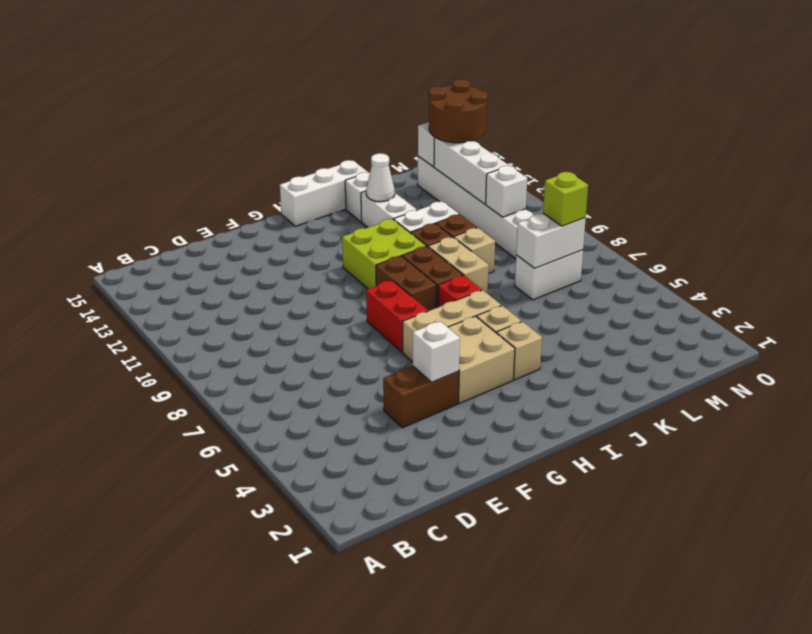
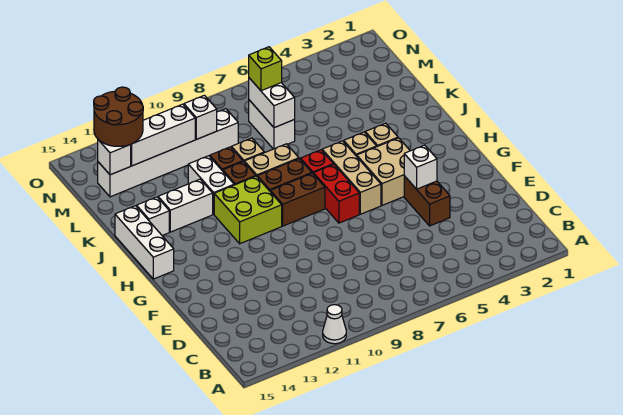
red 1x2 brick [366,280,428,352] -> red 1x2 brick turned to [314,164,359,223]
white 1x1 cone [366,153,395,202] -> white 1x1 cone moved to [323,305,346,344]

